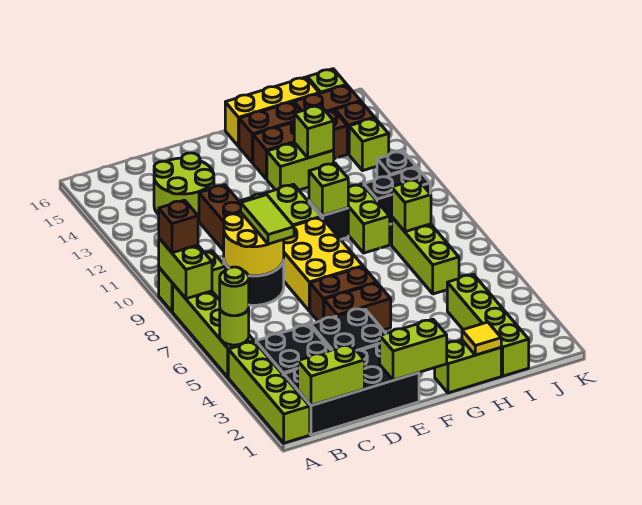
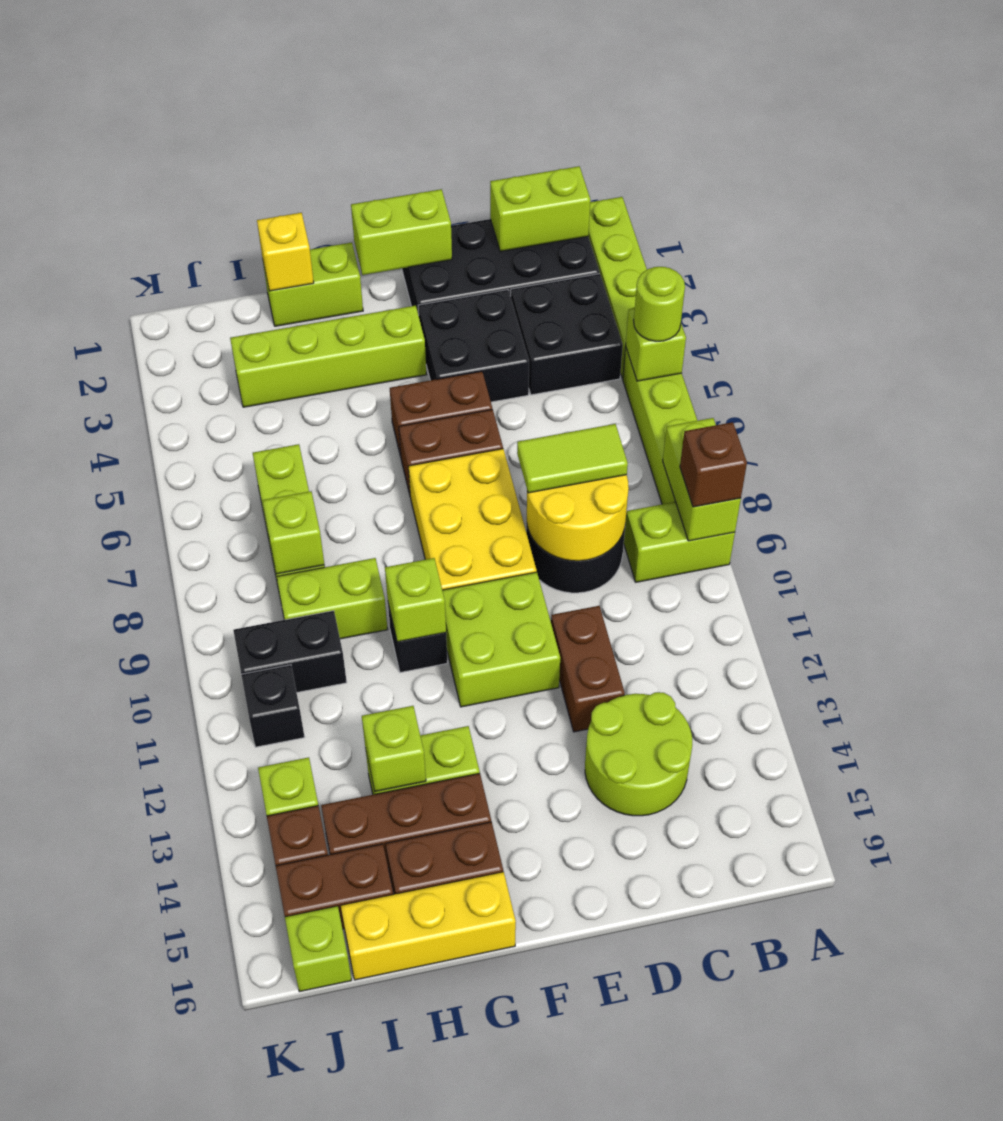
lime 1x1 round brick [220,309,249,345] -> lime 1x1 brick [626,308,686,381]
lime 1x2 tile [241,195,294,244] -> lime 1x2 tile turned to [517,424,628,493]
yellow 1x1 tile [462,322,501,355] -> yellow 1x1 brick [257,213,314,291]
lime 1x2 brick [348,184,390,253] -> lime 1x2 brick turned to [277,558,388,639]
lime 1x4 brick [447,274,529,376] -> lime 1x4 brick turned to [230,306,427,407]

